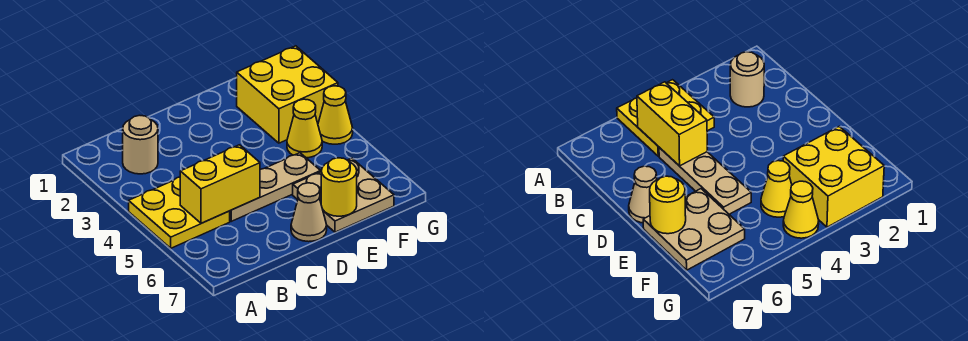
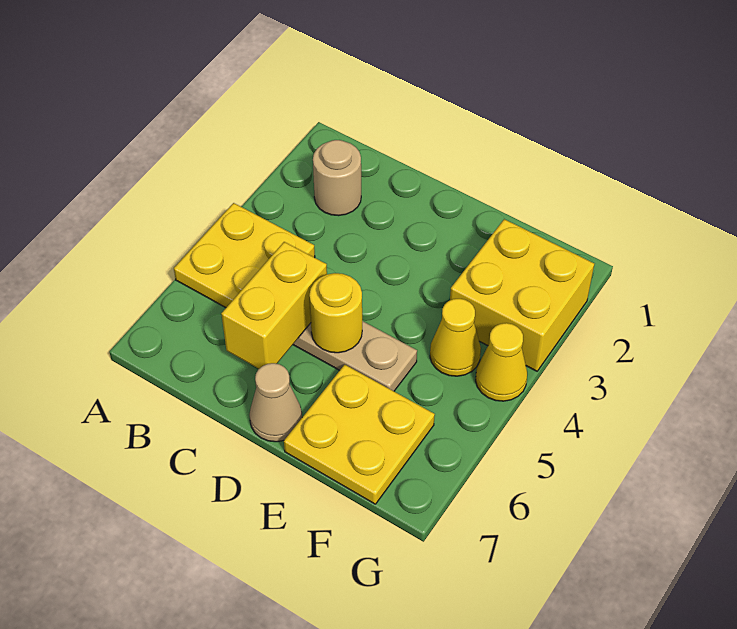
yellow 1x2 brick [180,145,260,223] -> yellow 1x2 brick turned to [221,242,327,369]
tan 2x2 plate [293,158,394,232] -> yellow 2x2 plate [284,365,435,504]
yellow 1x1 round brick [321,158,357,216] -> yellow 1x1 round brick moved to [309,273,362,353]

